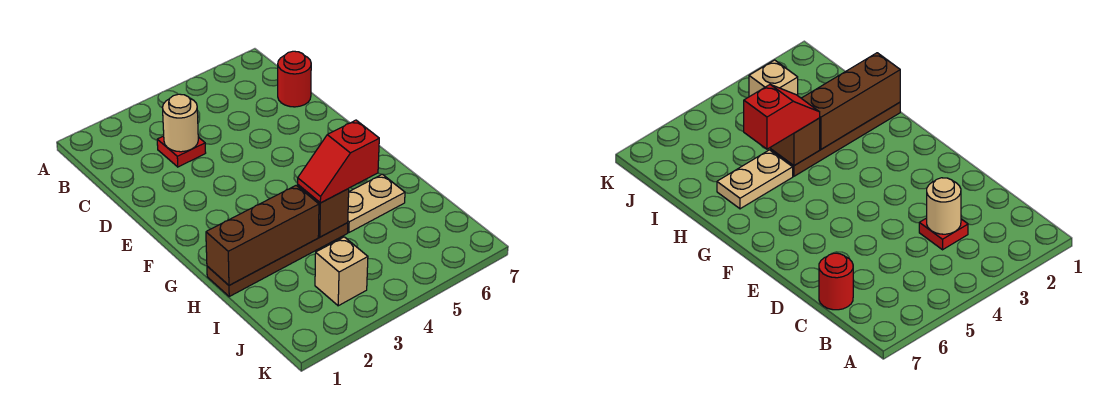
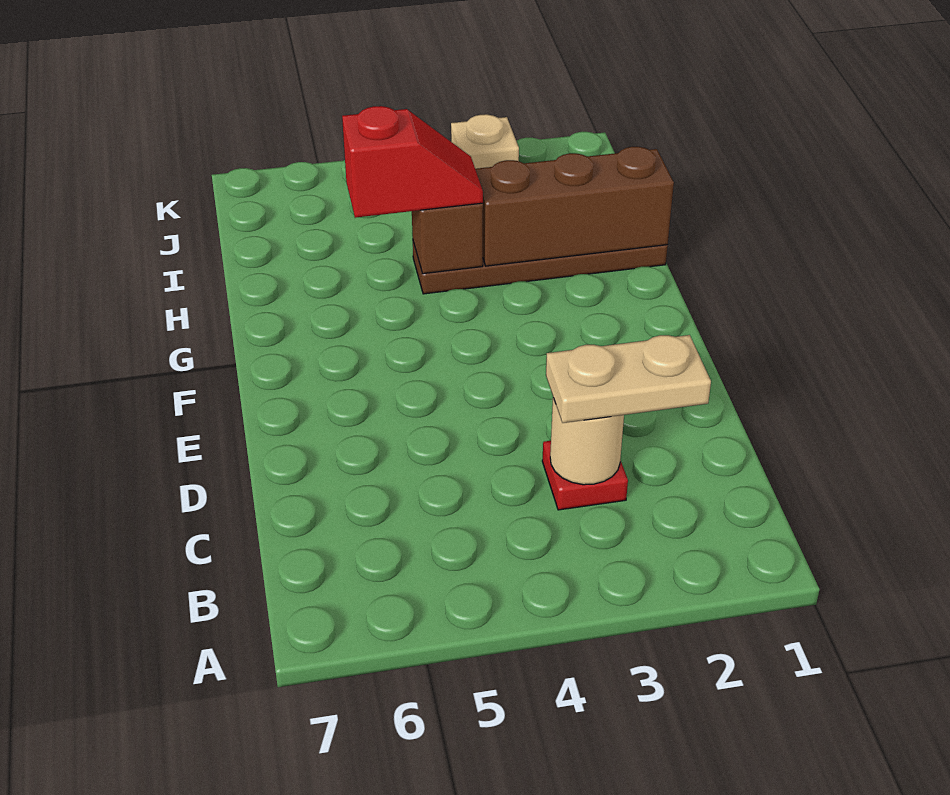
red 1x1 round brick [278,51,311,107] -> none
tan 1x2 plate [348,174,405,233] -> tan 1x2 plate moved to [546,335,711,423]

